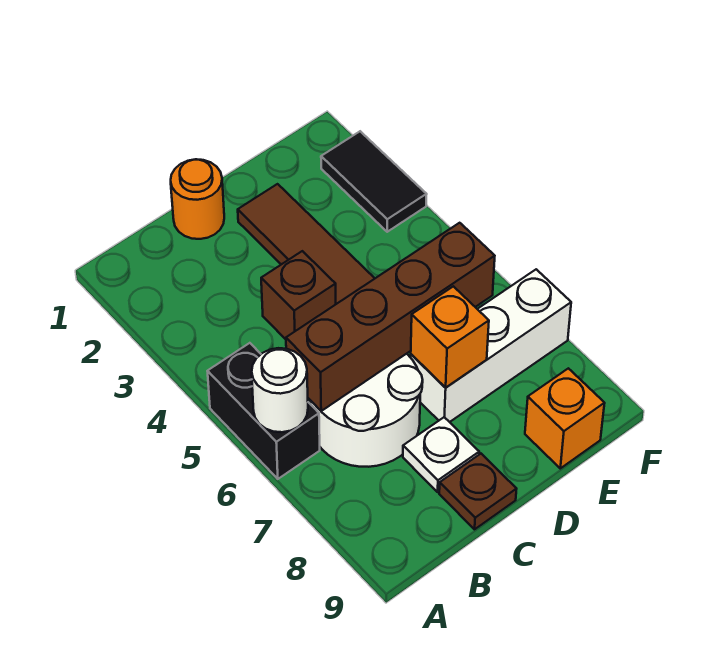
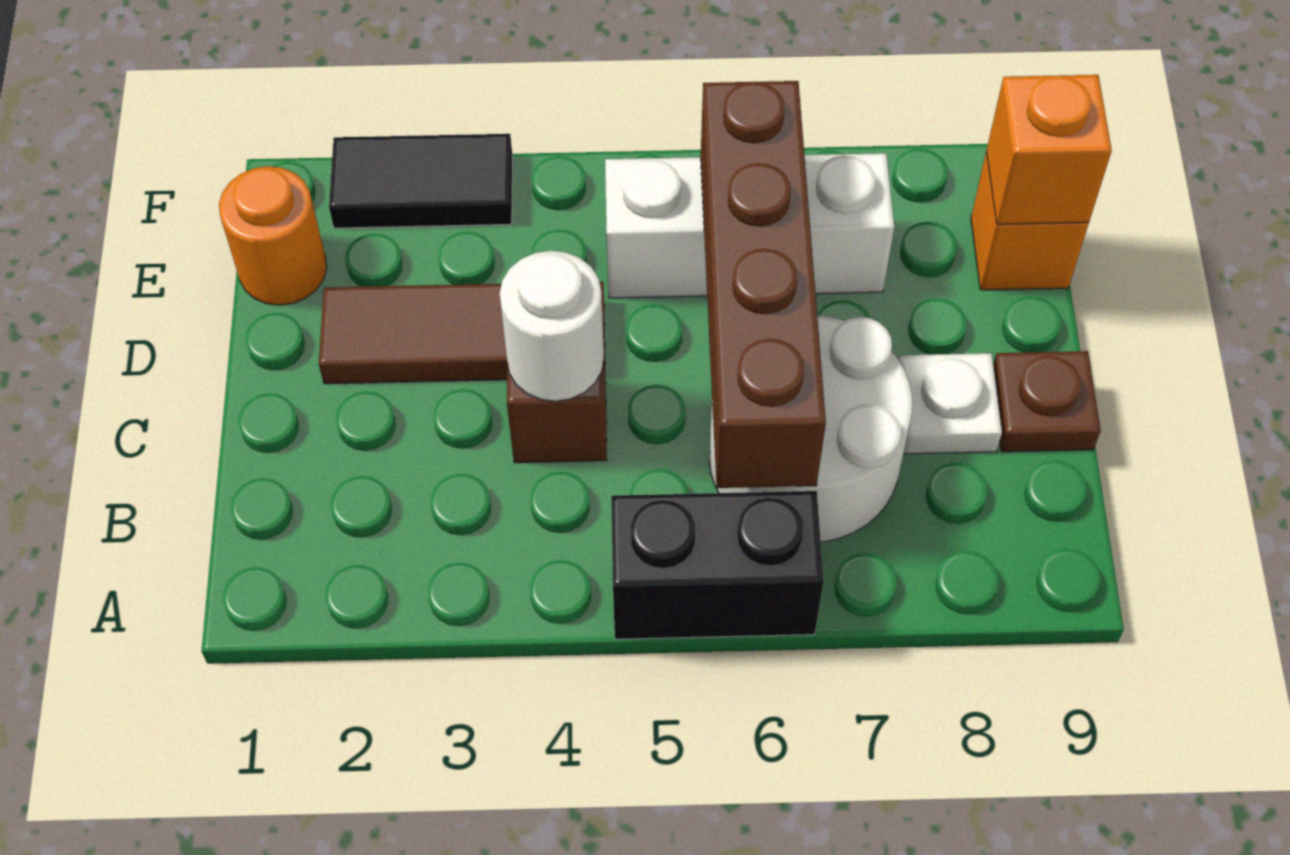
white 1x1 round brick [252,348,308,432] -> white 1x1 round brick moved to [500,251,604,401]
orange 1x1 round brick [171,159,224,239] -> orange 1x1 round brick moved to [219,166,327,305]
white 1x3 brick [411,269,571,422] -> white 1x3 brick turned to [605,153,894,298]
orange 1x1 brick [411,286,489,388] -> orange 1x1 brick moved to [986,75,1112,224]

